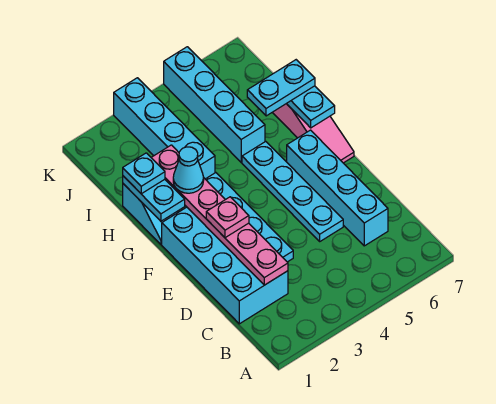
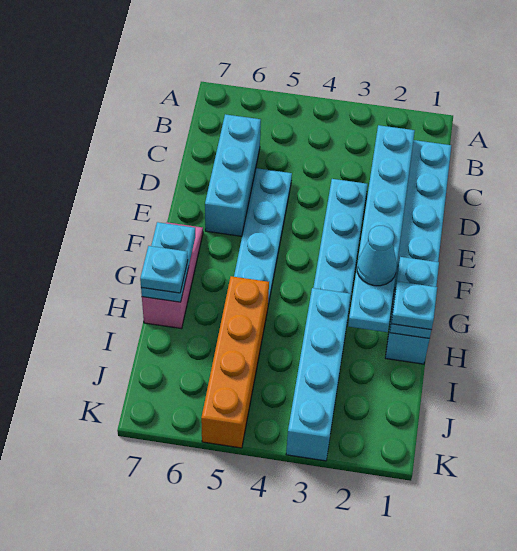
pink 1x6 plate [151,145,288,285] -> cyan 1x6 plate [348,125,415,332]
cyan 1x4 brick [287,130,388,246] -> cyan 1x3 brick [205,114,261,236]
pink 1x1 plate [206,197,249,238] -> none
cyan 1x4 brick [164,47,265,162] -> orange 1x4 brick [201,276,269,448]
cyan 1x2 plate [247,60,315,116] -> cyan 1x1 plate [140,246,188,293]

